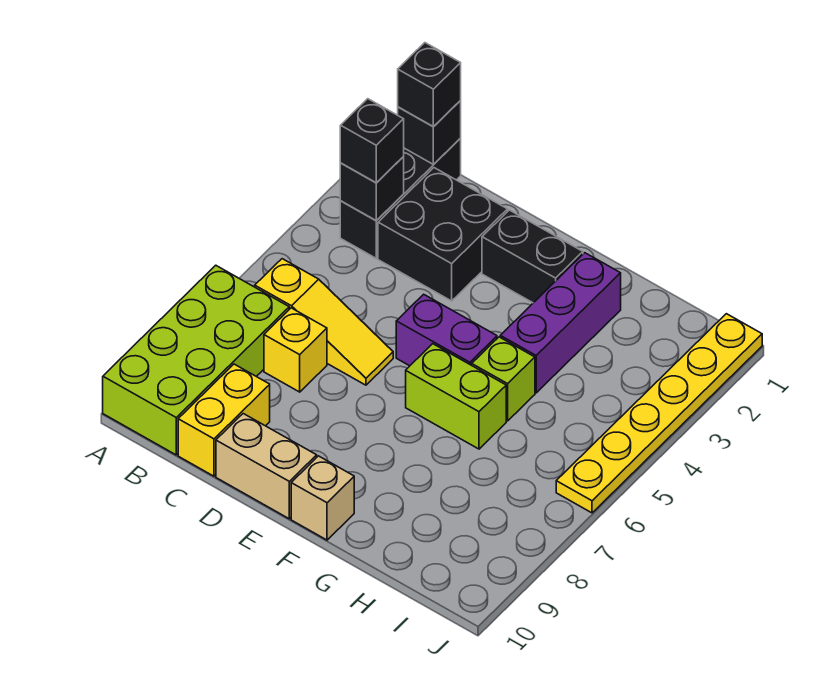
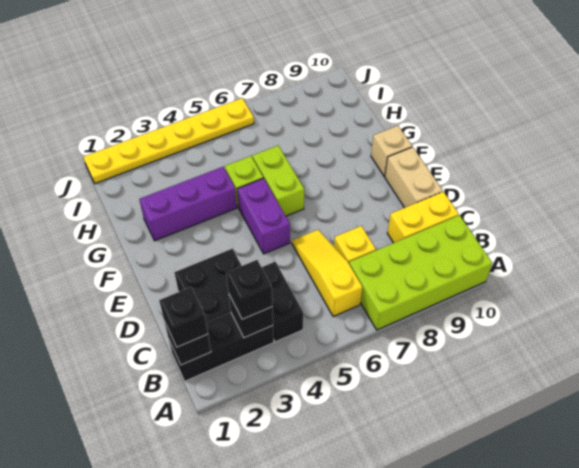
black 1x2 brick [482,210,583,303] -> black 1x2 brick moved to [262,262,303,342]

